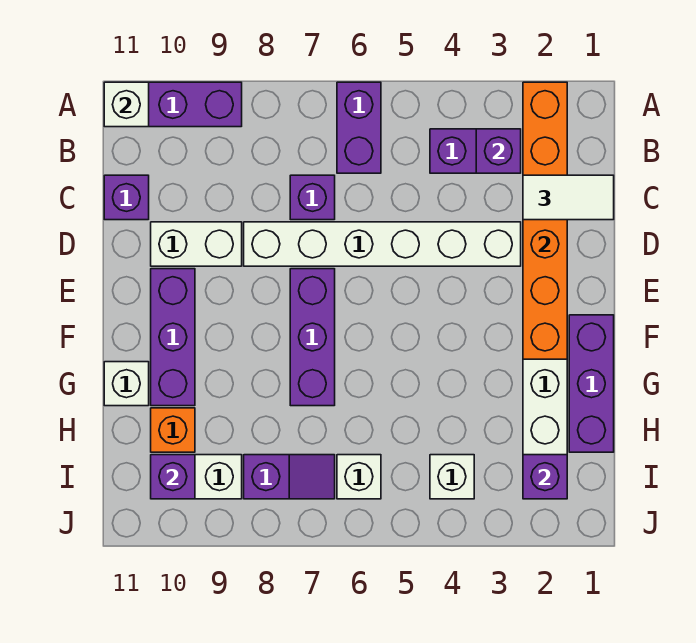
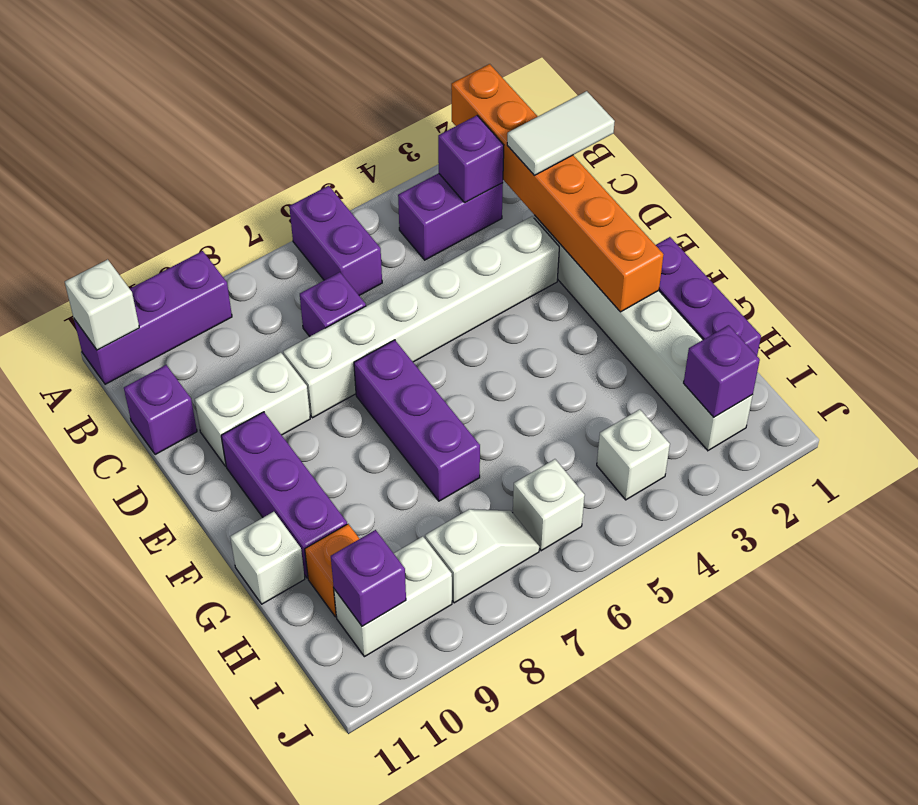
purple 1x2 slope [244,455,335,499] -> white 1x2 slope [425,509,539,603]

